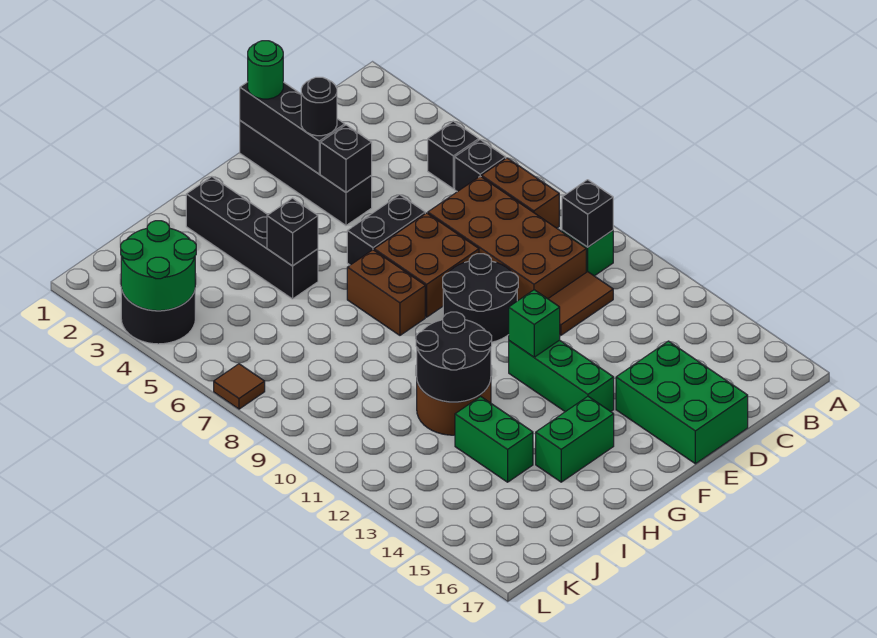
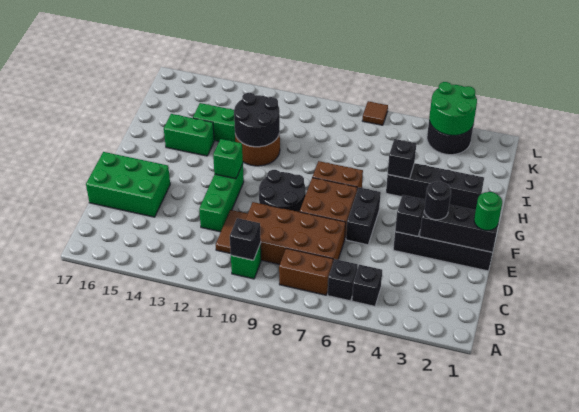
green 1x3 brick [509,340,614,412] -> green 1x3 brick turned to [199,164,244,232]
green 1x2 brick [536,397,614,482] -> green 1x2 brick turned to [164,114,214,156]

